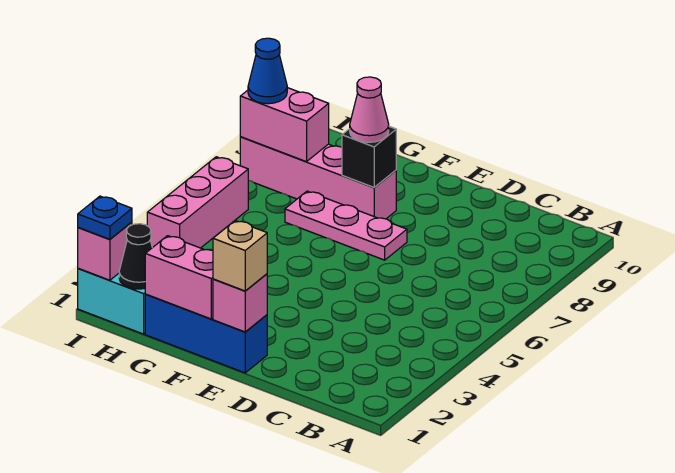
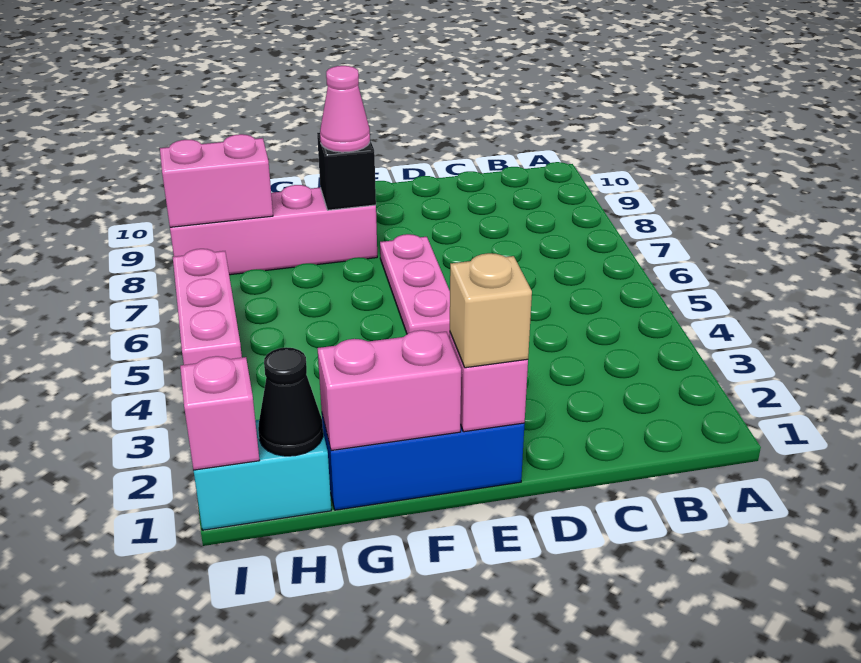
pink 1x3 plate [285,191,407,260] -> pink 1x3 plate turned to [380,234,450,337]
blue 1x1 plate [78,196,132,239] -> none
blue 1x1 cone [248,38,287,104] -> none

